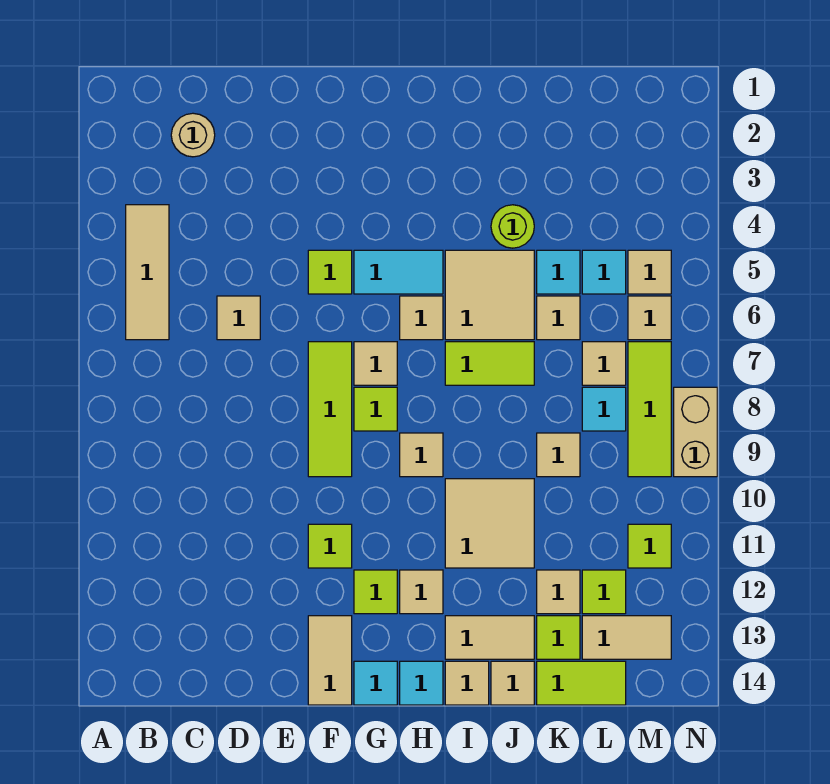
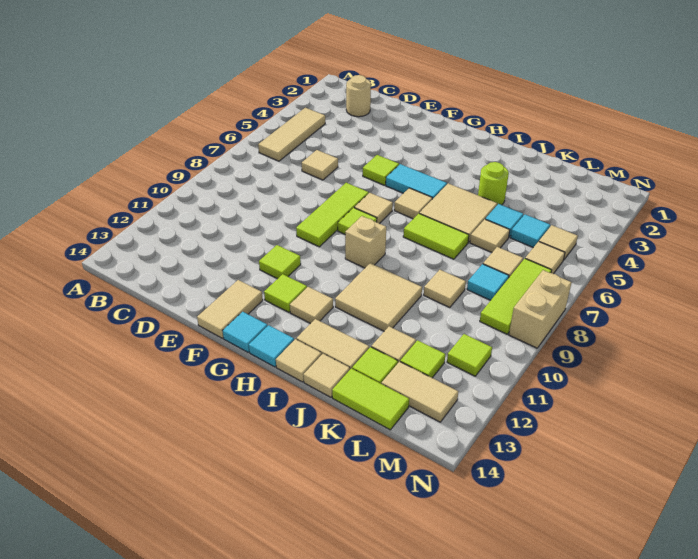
tan 1x1 tile [400,433,443,477] -> tan 1x1 brick [345,216,386,268]

